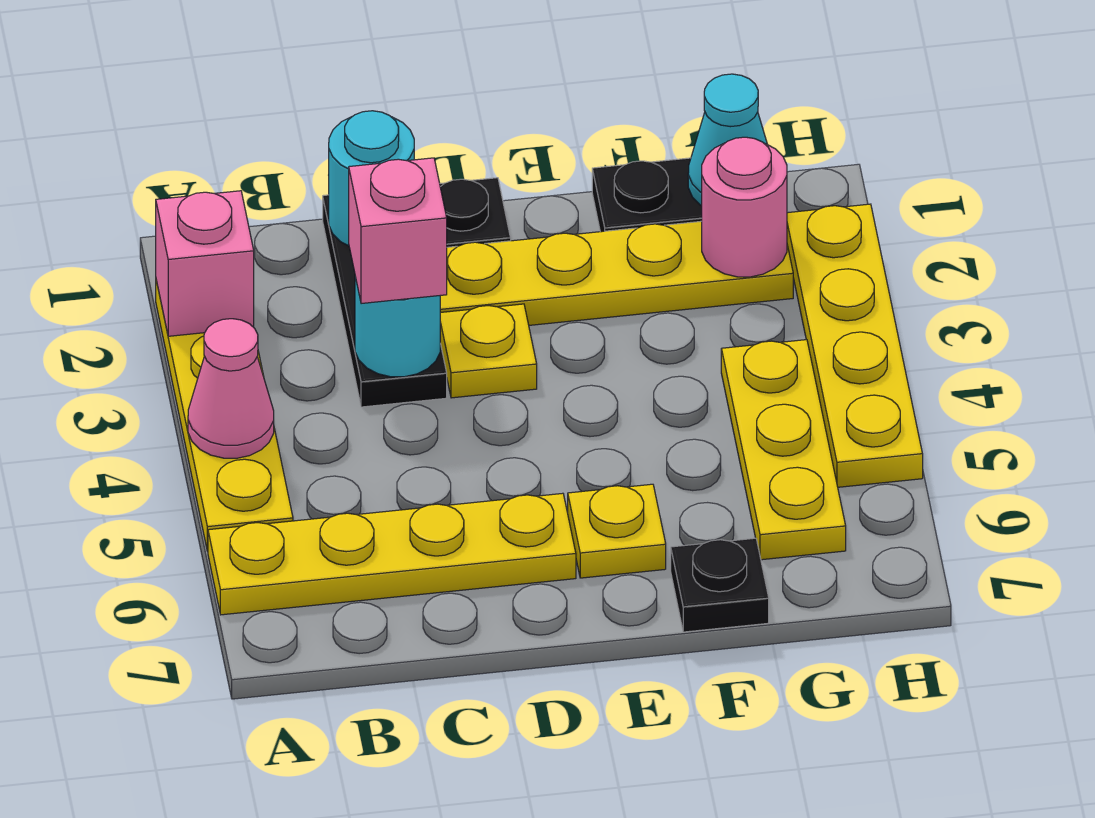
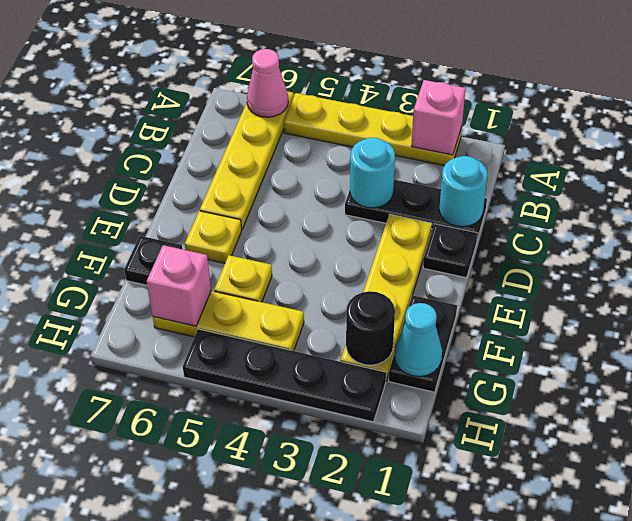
pink 1x1 cone [188,319,274,458] -> pink 1x1 cone moved to [247,49,288,117]
pink 1x1 brick [349,158,447,304] -> pink 1x1 brick moved to [147,245,211,326]
yellow 1x1 plate [440,304,537,398] -> yellow 1x1 plate moved to [214,255,272,302]
pink 1x1 round brick [702,137,787,277] -> black 1x1 round brick [346,291,395,365]
yellow 1x4 plate [787,204,923,487] -> black 1x4 plate [183,329,386,422]

